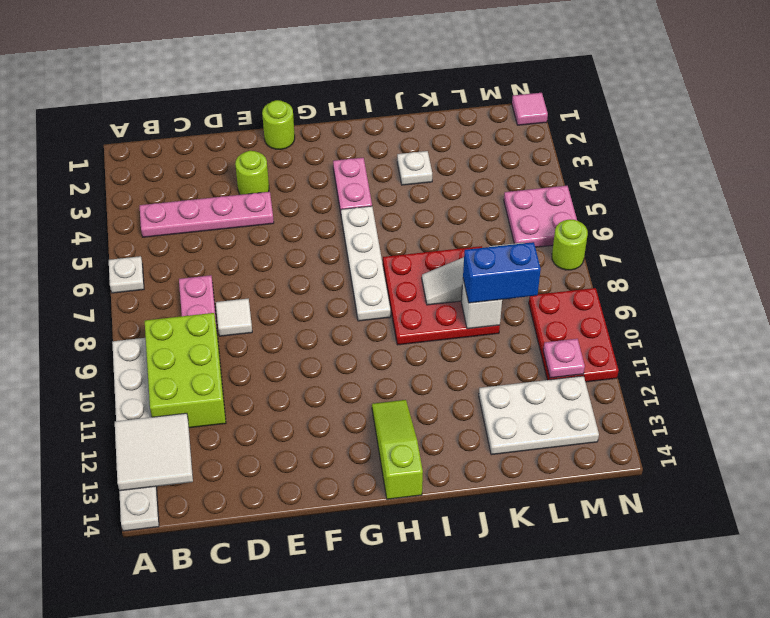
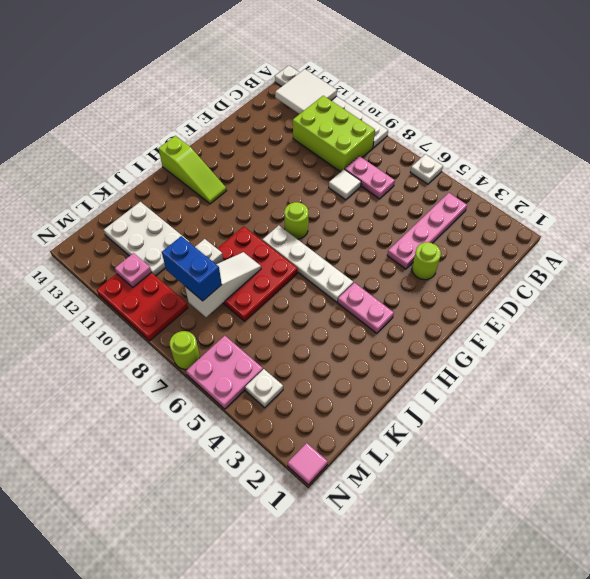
lime 1x1 round brick [262,100,295,149] -> lime 1x1 round brick moved to [284,202,308,239]
white 1x1 plate [397,151,432,185] -> white 1x1 plate moved to [245,369,283,408]
blue 1x2 brick [463,242,541,303] -> blue 1x2 brick turned to [162,236,222,301]
white 2x3 plate [479,376,599,455] -> white 2x3 plate turned to [104,202,190,276]

